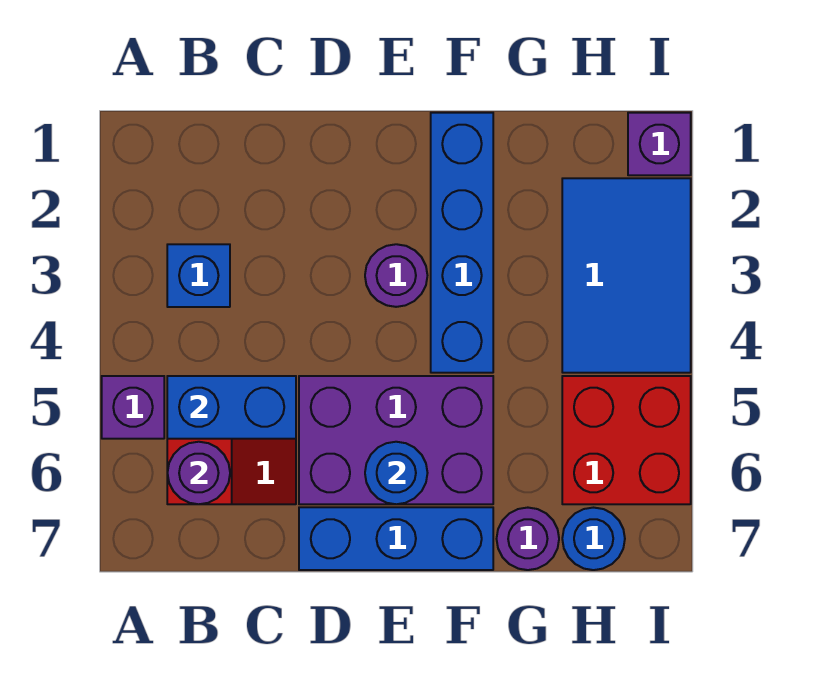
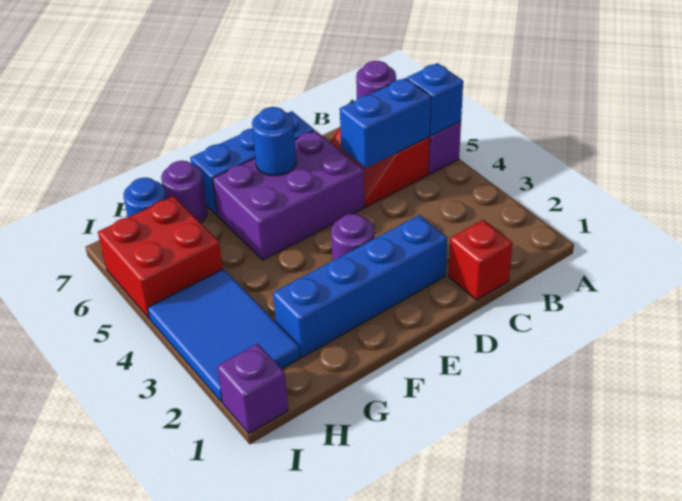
blue 1x1 brick [167,244,230,307] -> blue 1x1 brick moved to [407,63,463,136]
none -> red 1x1 brick [449,220,513,300]
blue 1x4 brick [431,113,493,373] -> blue 1x4 brick turned to [273,215,447,357]

